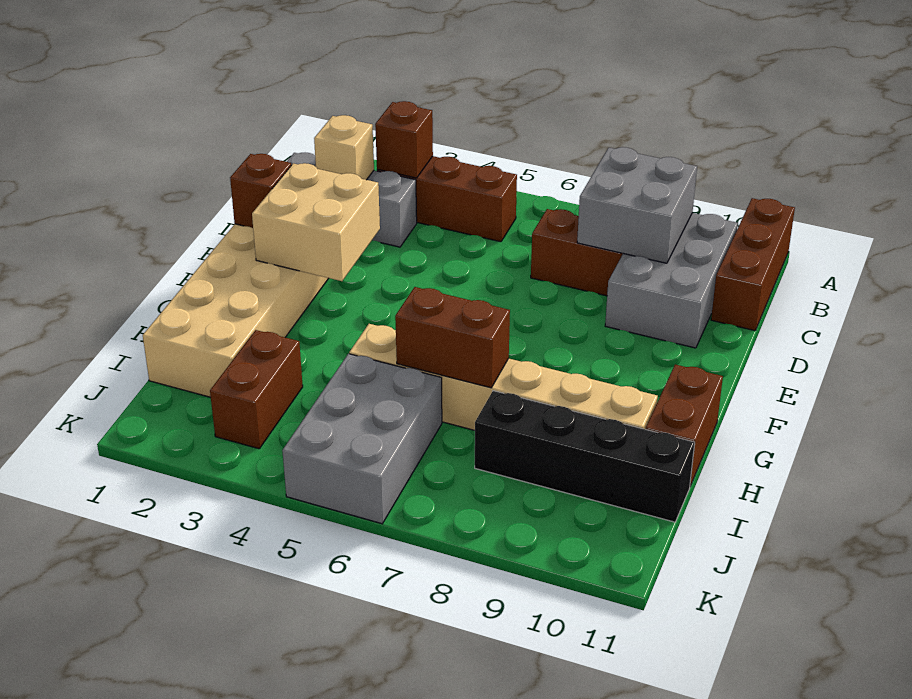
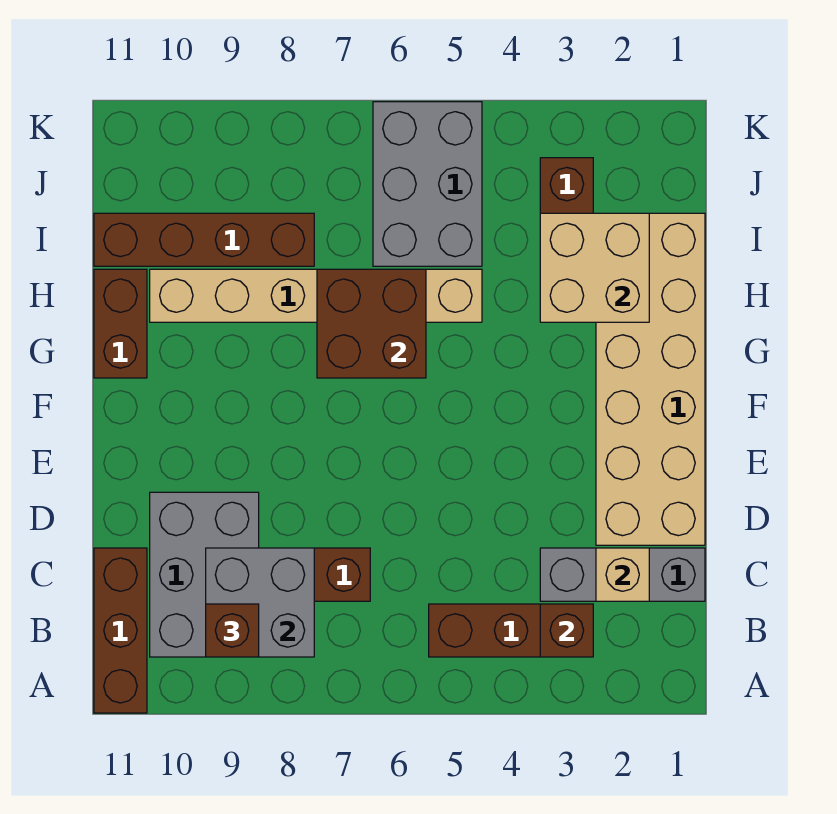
brown 1x1 brick [230,154,291,228] -> brown 1x1 brick moved to [206,604,259,657]
tan 2x2 brick [252,163,380,281] -> tan 2x2 brick moved to [540,213,649,322]
brown 1x2 brick [395,287,510,388] -> brown 2x2 brick [317,269,426,378]
black 1x4 brick [475,391,695,522] -> brown 1x4 brick [94,213,314,266]

